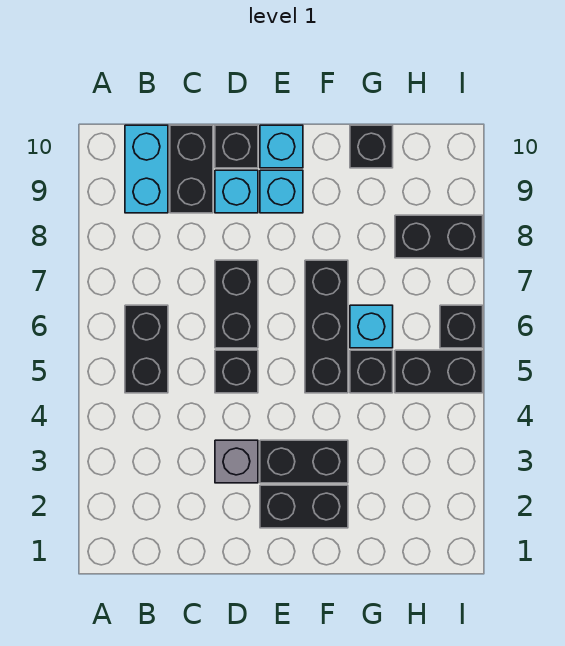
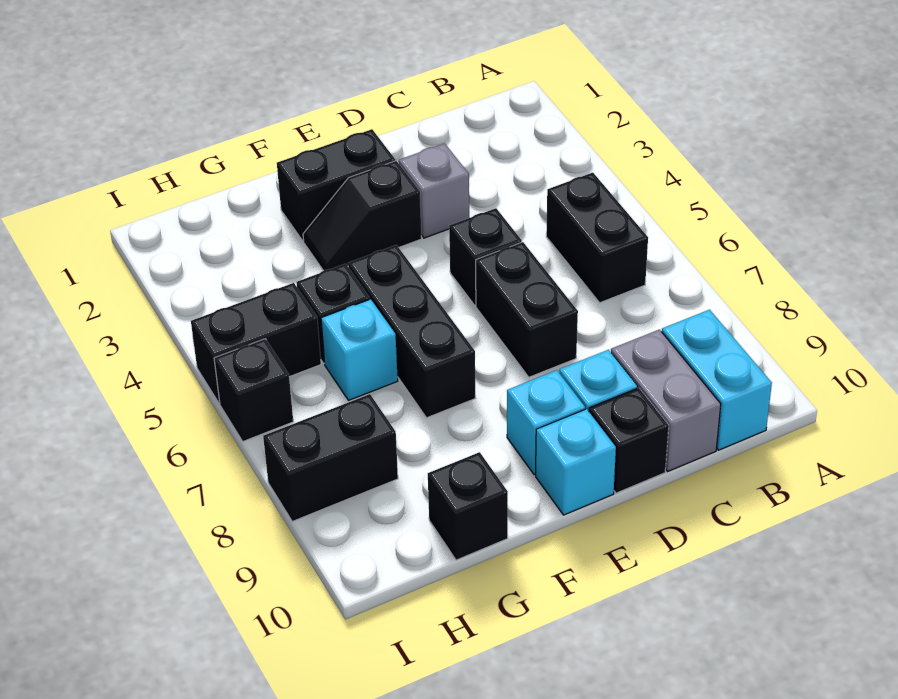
black 1x2 brick [170,125,213,213] -> grey 1x2 brick [611,330,721,471]
black 1x2 brick [260,440,348,483] -> black 1x2 slope [303,161,422,271]

